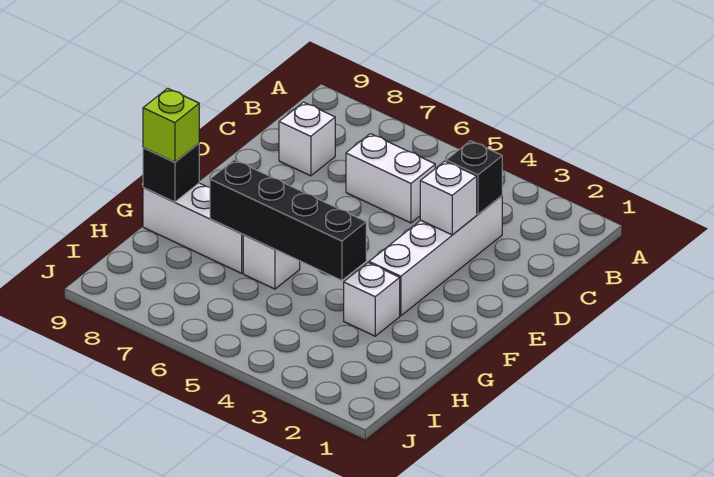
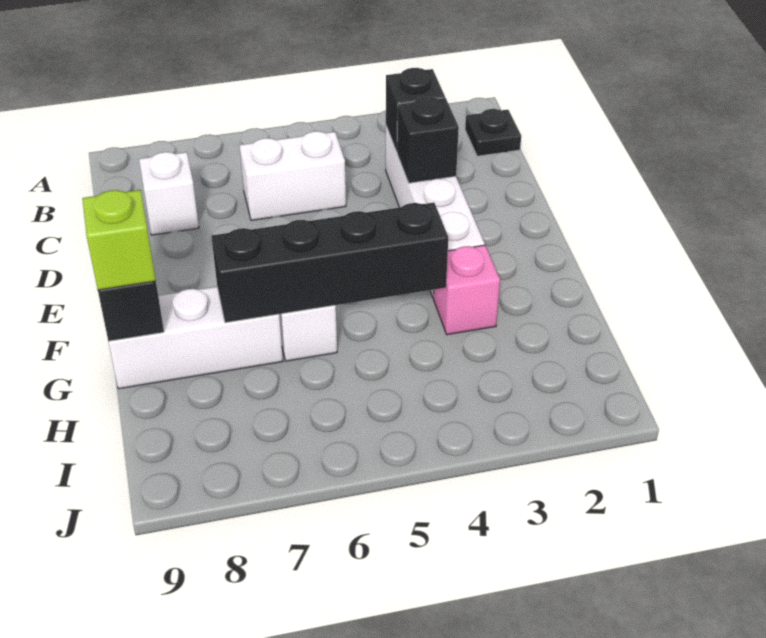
none -> black 1x1 plate [465,109,521,156]
white 1x1 brick [420,161,477,235] -> black 1x1 brick [397,97,459,183]
white 1x1 brick [344,263,400,336] -> pink 1x1 brick [434,245,500,335]

